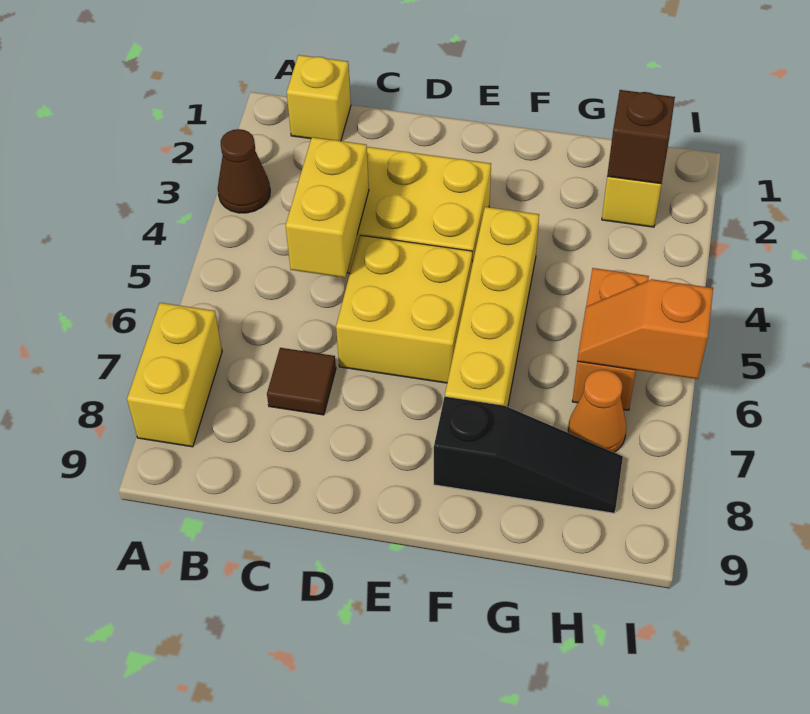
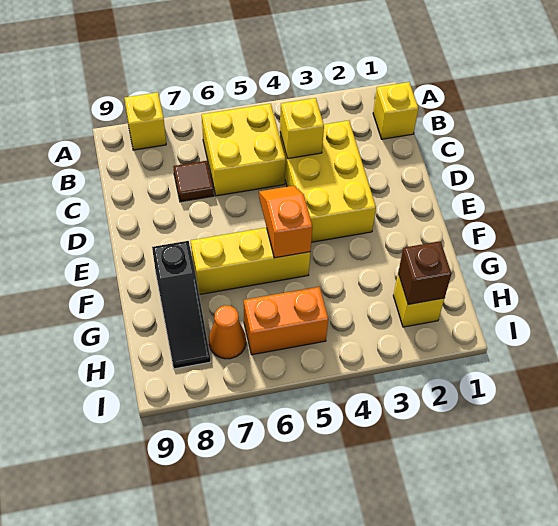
brown 1x1 cone [218,129,270,213] -> none
yellow 1x2 brick [127,303,222,447] -> yellow 1x1 brick [125,92,166,150]
yellow 1x2 brick [286,137,369,278] -> yellow 1x1 brick [280,98,324,159]
yellow 2x2 brick [336,235,472,383] -> yellow 2x2 brick moved to [202,104,286,196]
yellow 1x4 brick [445,207,539,407] -> yellow 1x3 brick [191,228,310,295]
orange 1x2 slope [577,279,713,379] -> orange 1x2 slope moved to [259,186,312,258]

